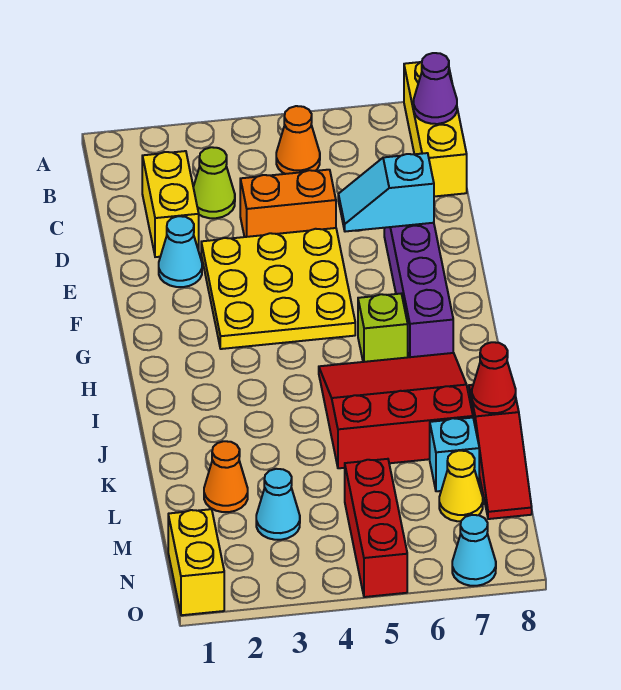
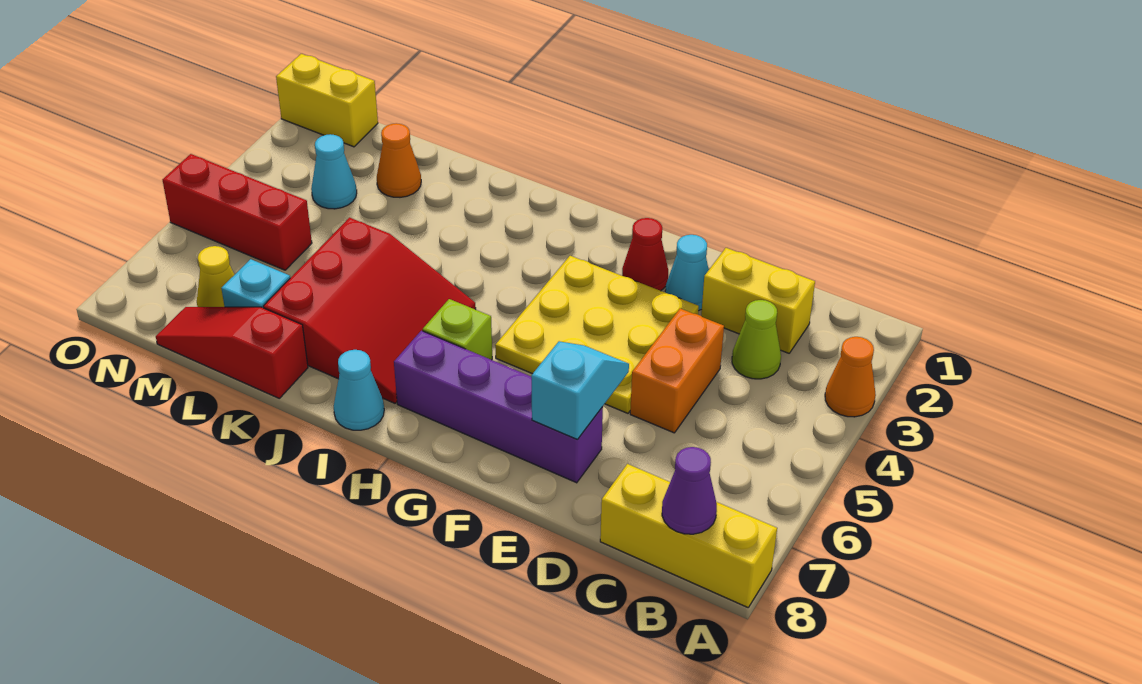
orange 1x1 cone [276,106,320,174] -> orange 1x1 cone moved to [825,337,876,417]
red 1x1 cone [472,342,516,413] -> red 1x1 cone moved to [622,218,668,291]
cyan 1x1 cone [452,515,496,586] -> cyan 1x1 cone moved to [334,350,384,430]

